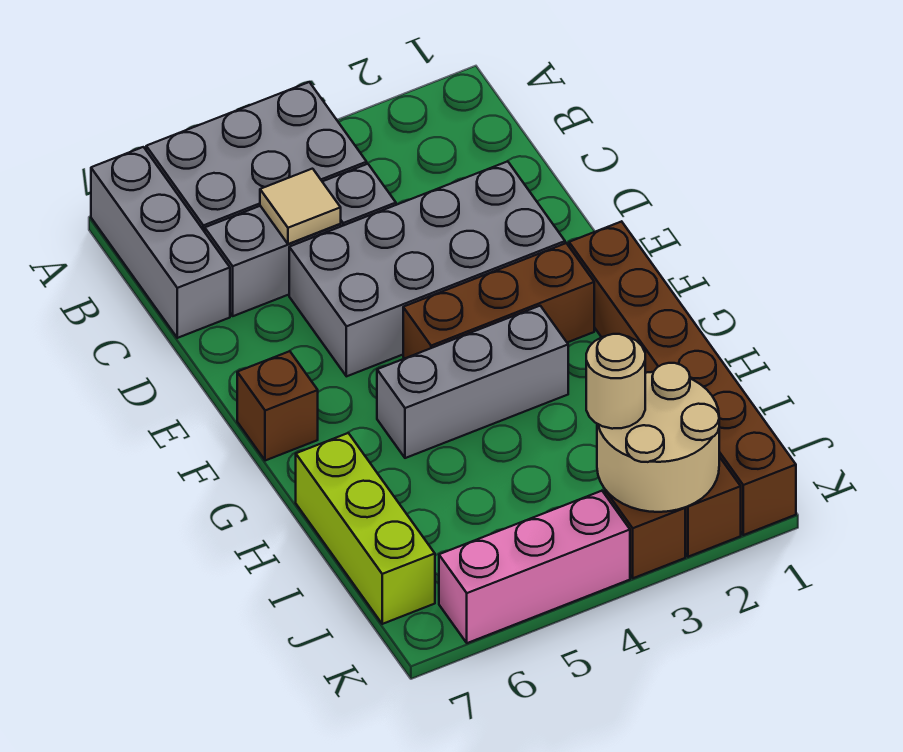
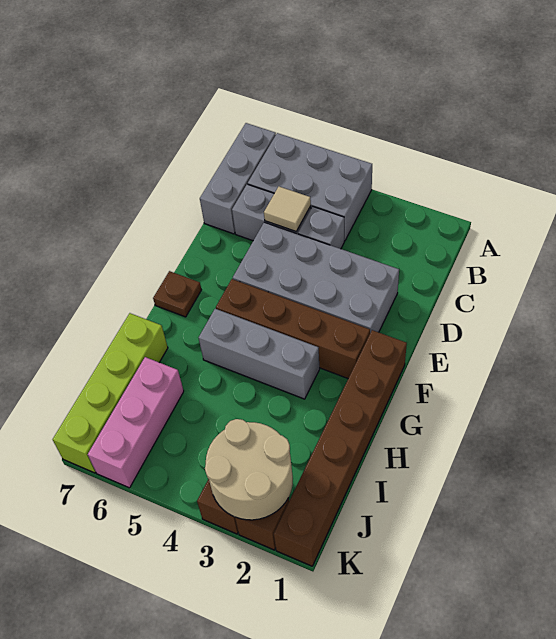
brown 1x3 brick [403,243,594,359] -> brown 1x4 brick [216,279,370,378]
brown 1x1 brick [237,351,318,461] -> brown 1x1 plate [153,271,201,317]
lime 1x3 brick [296,433,435,624] -> lime 1x4 brick [53,313,168,473]
tan 1x1 round brick [586,334,645,429] -> none
pink 1x3 brick [439,491,630,643] -> pink 1x3 brick turned to [88,357,184,488]

